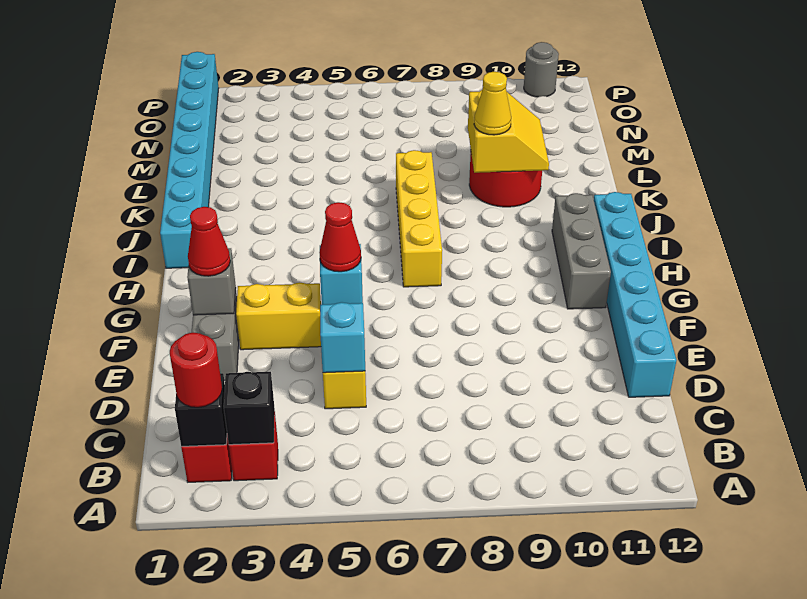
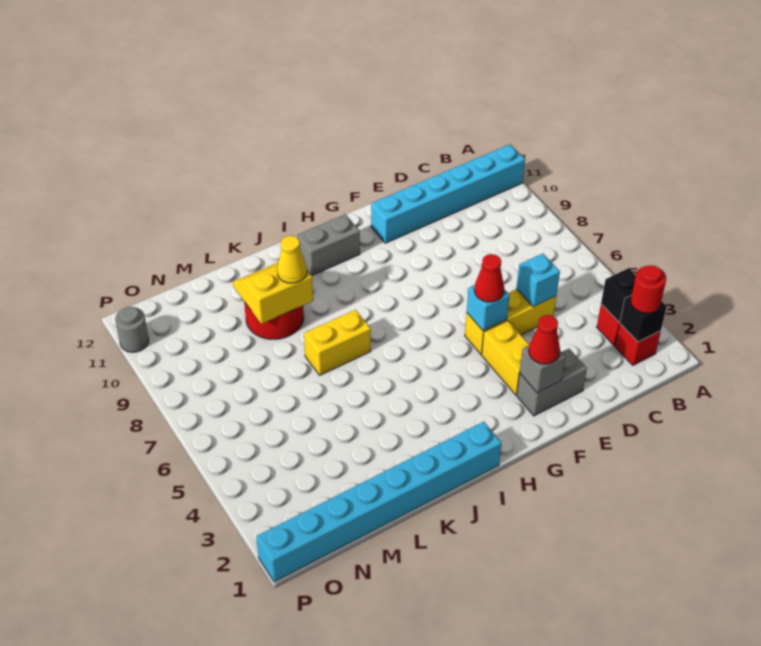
cyan 1x6 brick [594,192,677,397] -> cyan 1x6 brick moved to [371,144,525,243]
grey 1x3 brick [552,193,611,309] -> grey 1x2 brick [297,214,360,275]
yellow 1x4 brick [396,150,442,287] -> yellow 1x2 brick [304,310,371,375]

